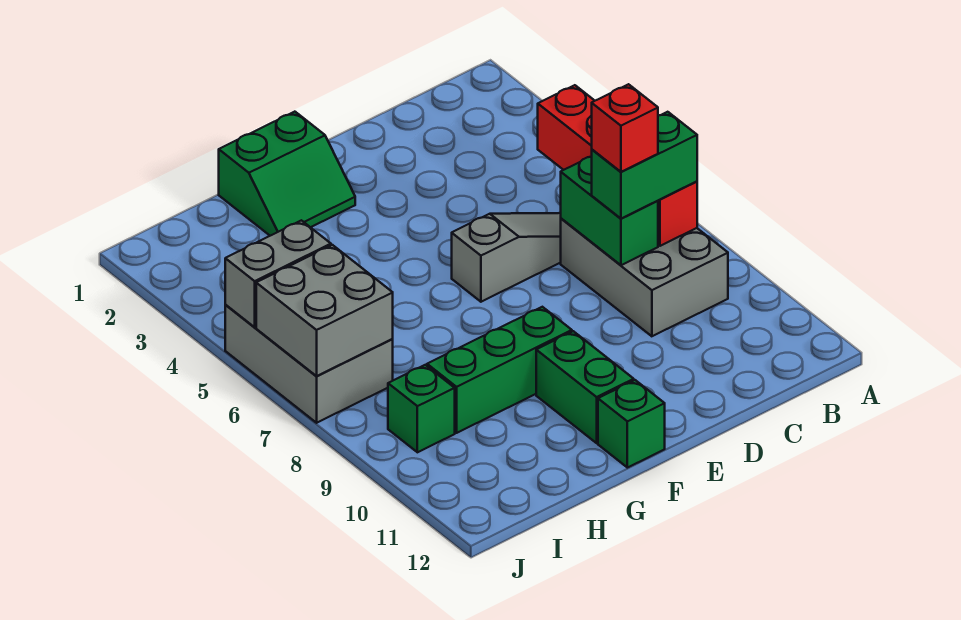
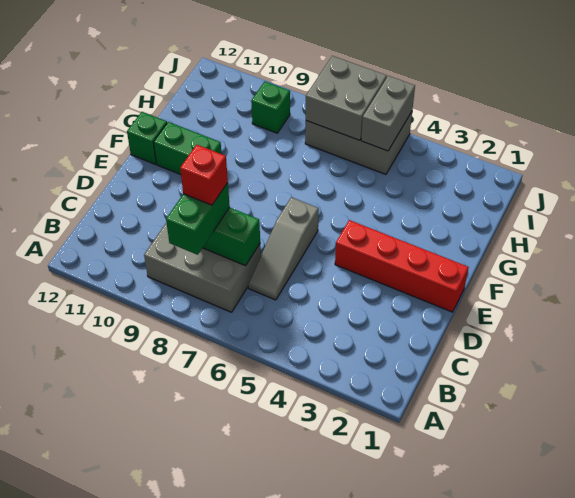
red 1x4 brick [538,85,697,246] -> red 1x4 brick moved to [335,220,468,312]
green 2x2 slope [219,112,355,236] -> none
green 1x3 brick [427,307,572,433] -> none

